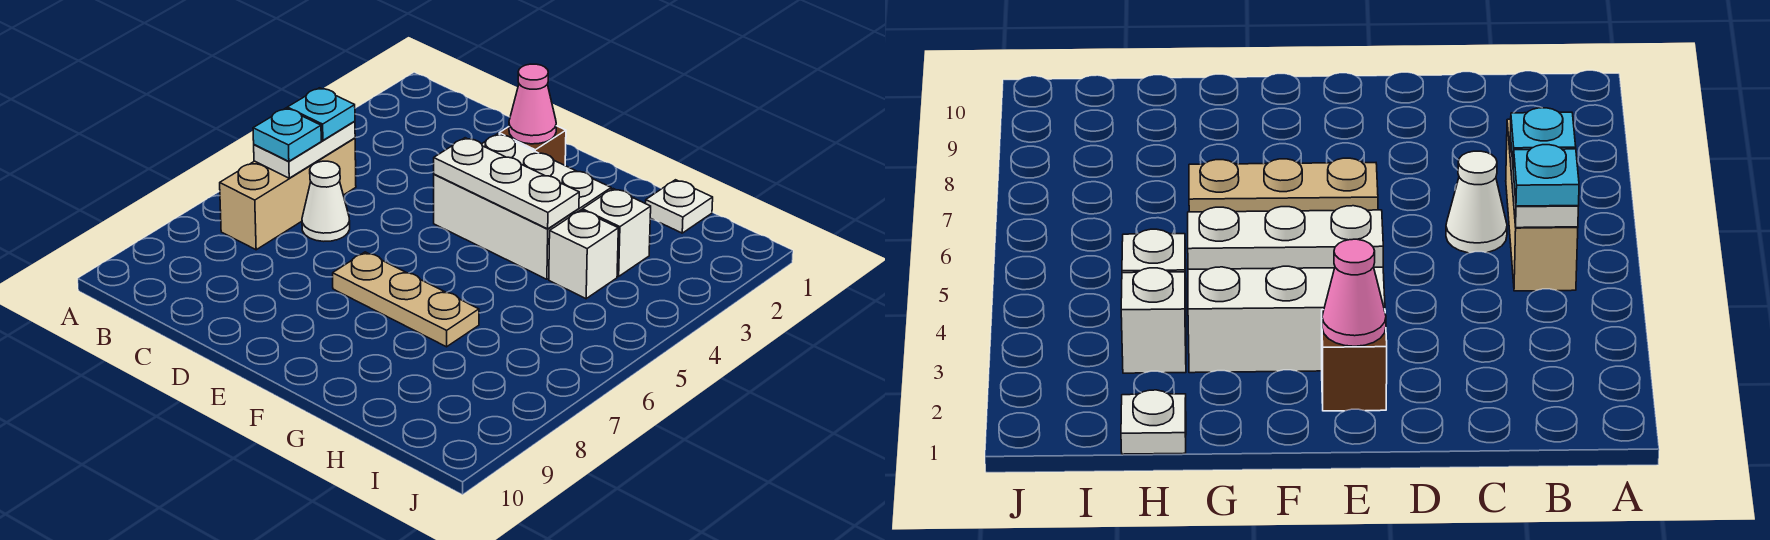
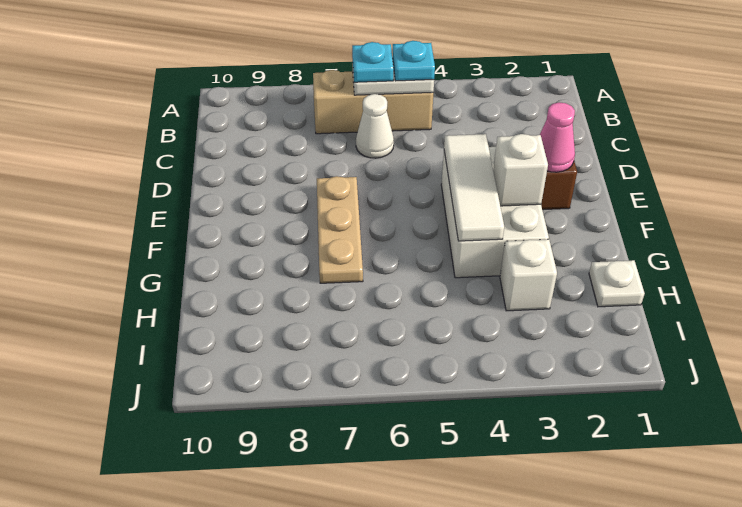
white 1x3 plate [434,138,579,229] -> white 1x3 tile [444,134,504,241]
white 1x1 brick [549,210,618,299] -> white 1x1 brick moved to [493,134,548,206]

